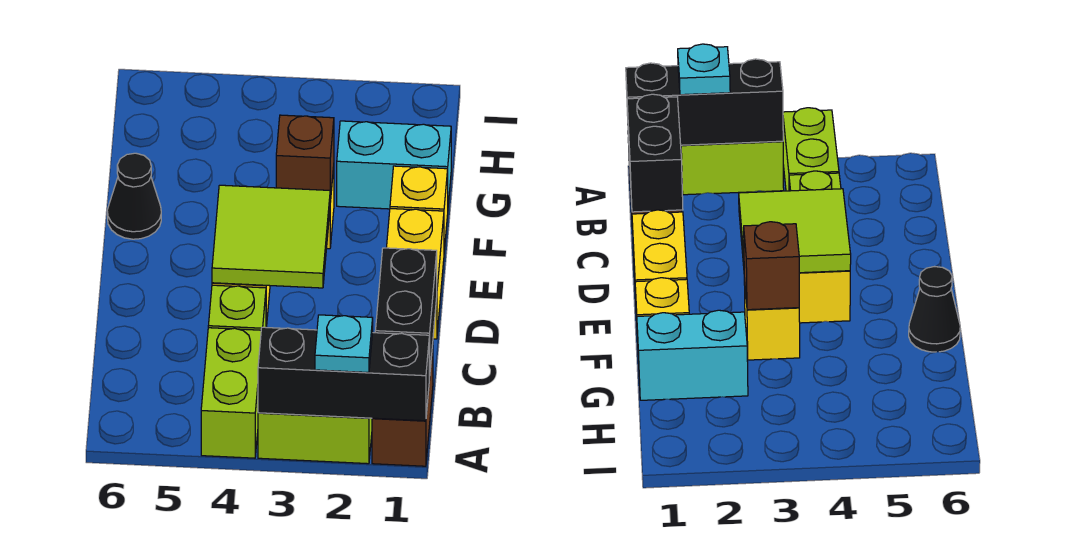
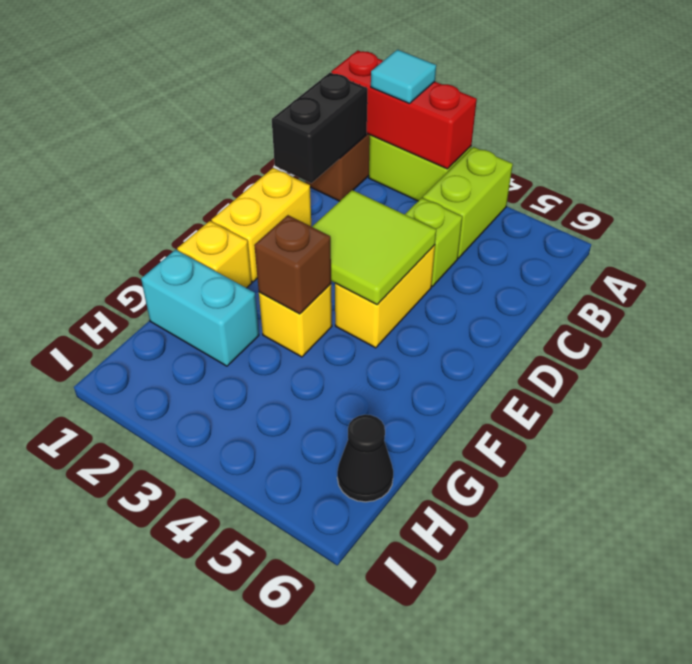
black 1x3 brick [258,327,429,421] -> red 1x3 brick [331,50,477,169]
cyan 1x1 plate [315,315,373,373] -> cyan 1x1 tile [371,50,436,104]
black 1x1 cone [107,153,161,239] -> black 1x1 cone moved to [337,415,393,502]

